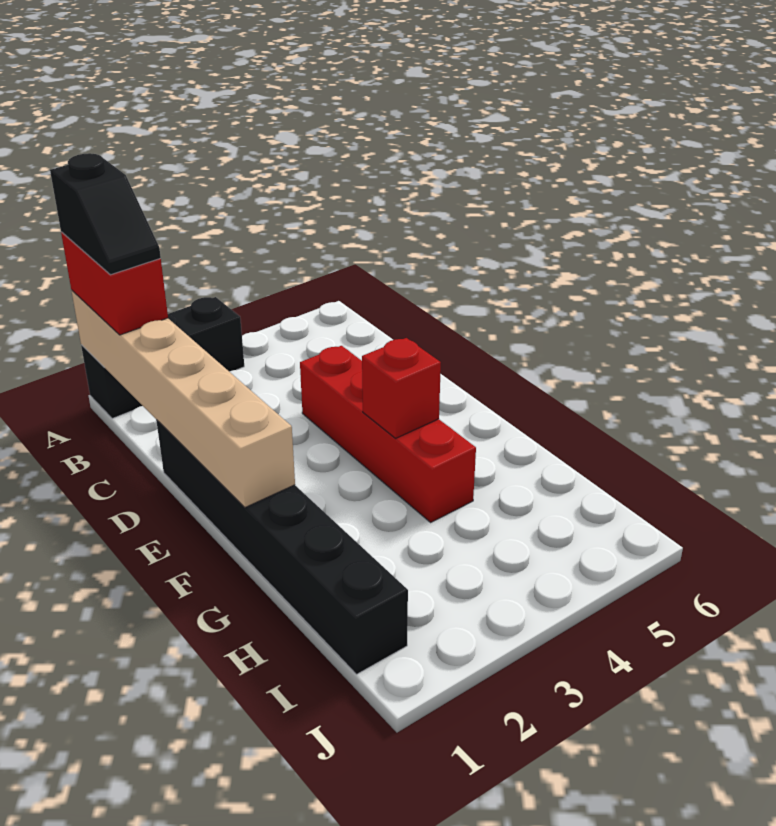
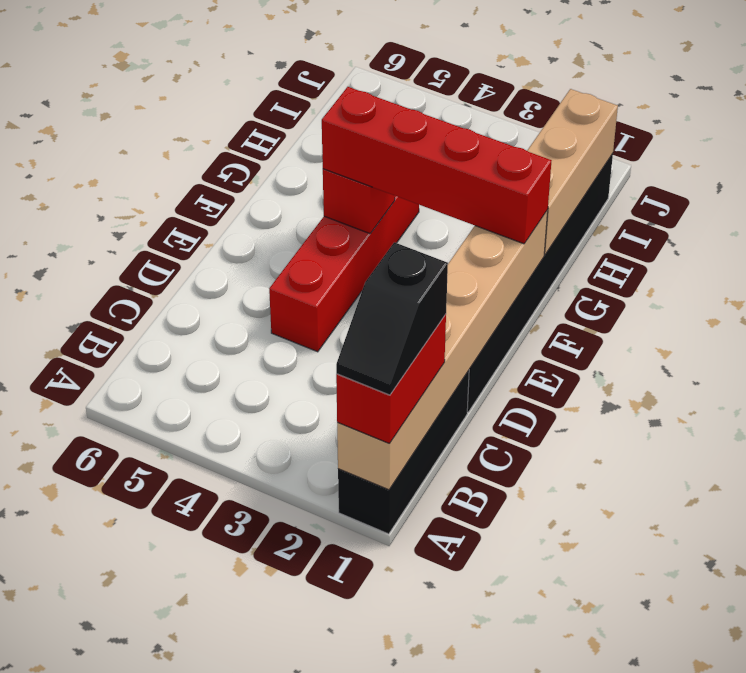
black 1x3 brick [81,297,244,419] -> black 1x3 brick turned to [338,371,469,534]
black 1x2 slope [50,153,161,275] -> black 1x2 slope turned to [336,242,448,395]
none -> red 1x4 brick [322,87,552,244]
none -> tan 1x3 brick [527,89,618,254]

